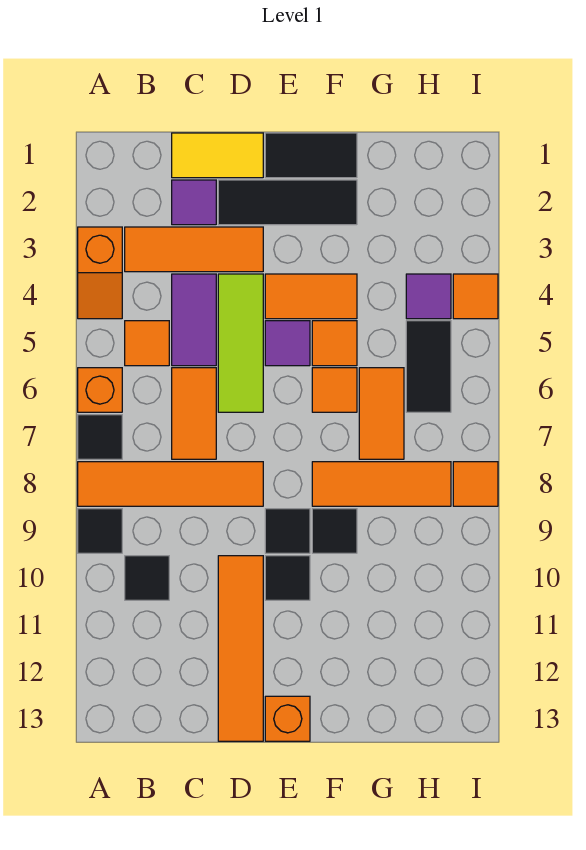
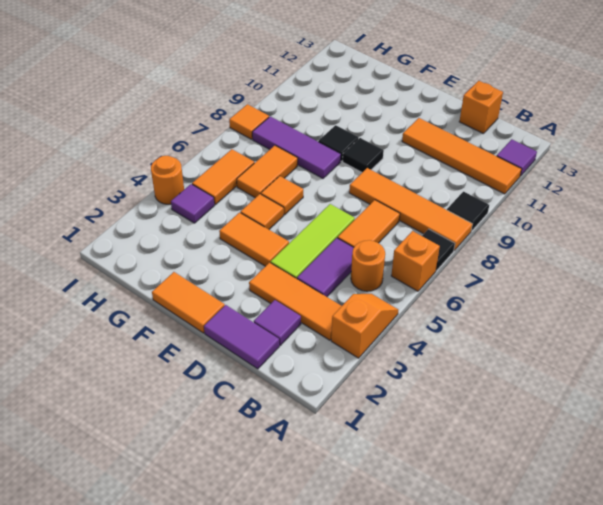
orange 1x1 tile [125,321,169,366] -> orange 1x1 round brick [351,240,385,291]
black 1x1 tile [125,556,169,600] -> none
yellow 1x2 tile [172,133,263,178] -> purple 1x2 tile [204,305,279,369]
black 1x3 tile [218,180,357,225] -> none
orange 1x4 tile [218,556,263,741] -> orange 1x4 tile turned to [402,118,522,194]
black 1x2 tile [265,133,357,178] -> orange 1x2 tile [152,272,225,333]
purple 1x1 tile [265,321,310,366] -> purple 1x1 tile moved to [497,139,537,176]
black 1x1 tile [265,556,310,600] -> none
orange 1x1 brick [265,696,310,741] -> orange 1x1 brick moved to [459,81,503,134]
orange 1x3 tile [312,462,451,506] -> purple 1x3 tile [252,116,341,178]
black 1x2 tile [406,321,451,412] -> orange 1x2 tile [192,149,254,205]
orange 1x1 tile [453,274,498,319] -> orange 1x1 round brick [151,156,184,204]

